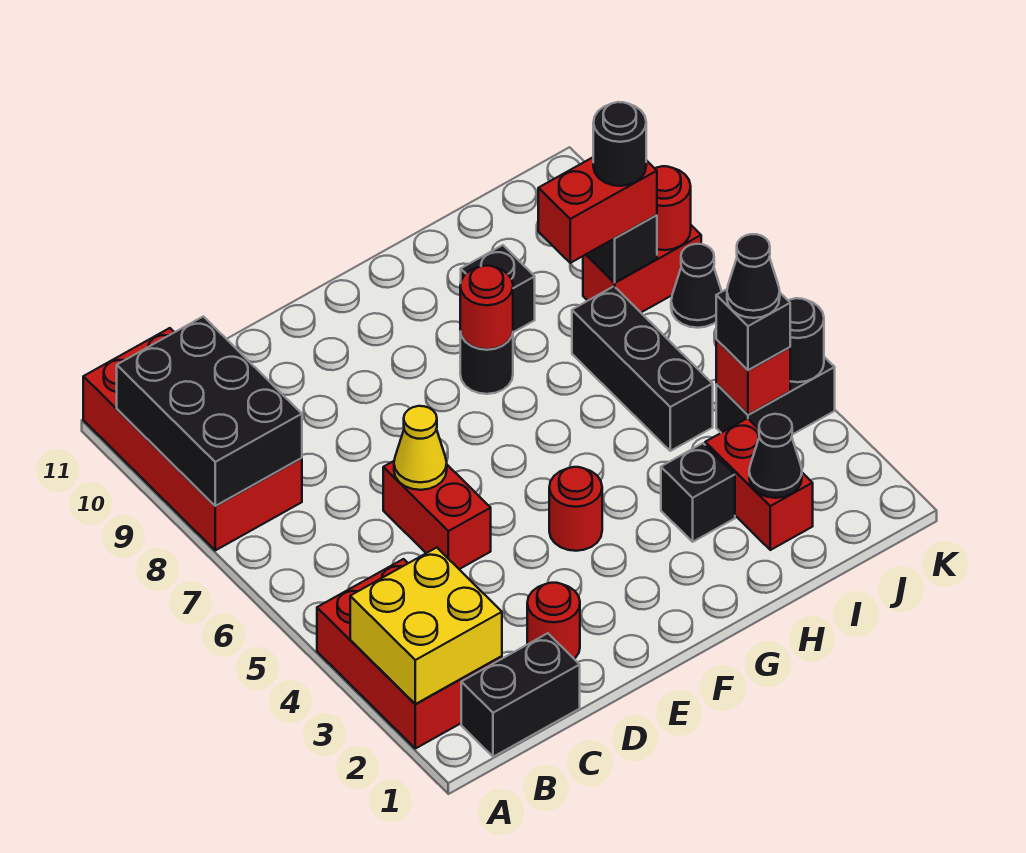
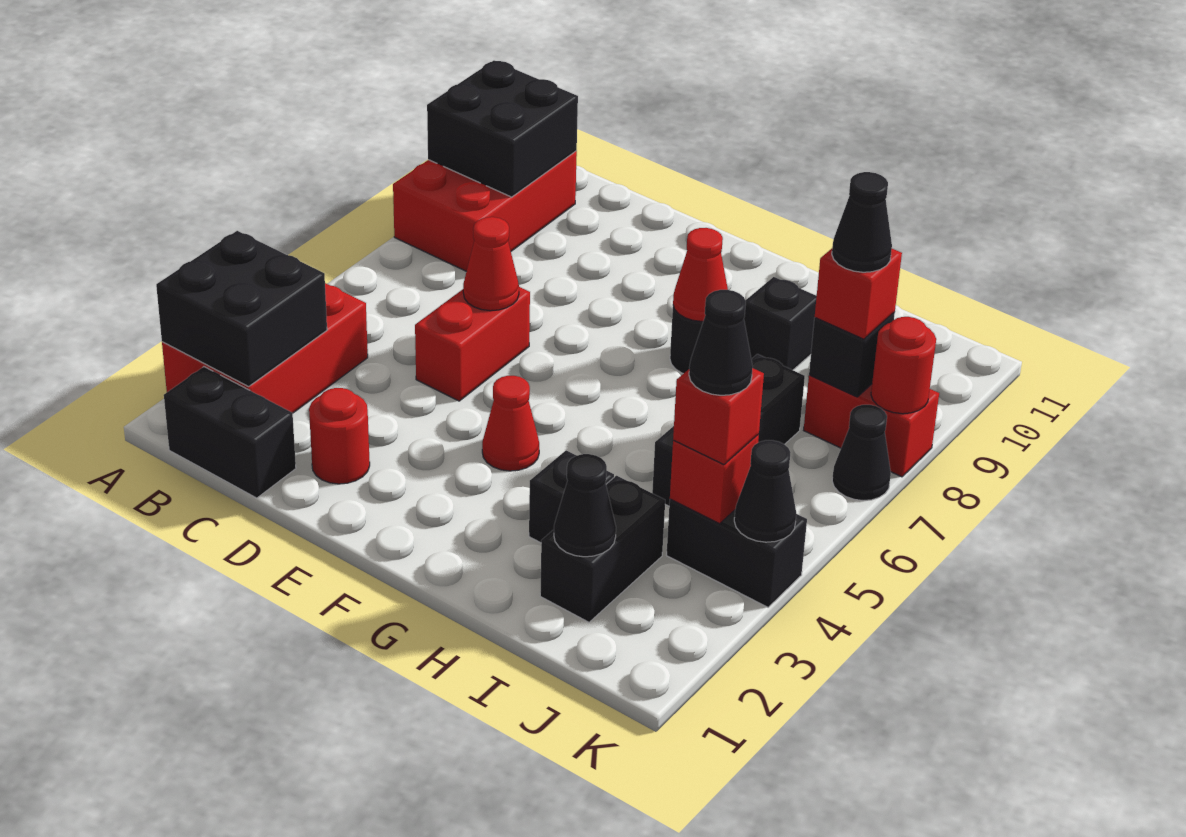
yellow 2x2 brick [350,548,502,704] -> black 2x2 brick [156,231,327,387]
red 2x4 brick [83,328,302,550] -> red 2x3 brick [393,151,577,271]
black 2x3 brick [117,316,302,506] -> black 2x2 brick [427,61,578,197]
yellow 1x1 cone [394,406,447,490] -> red 1x1 cone [463,217,519,311]
red 1x1 round brick [549,467,602,551] -> red 1x1 cone [482,376,539,471]
red 1x1 round brick [460,266,513,349] -> red 1x1 cone [673,228,728,321]
red 1x2 brick [705,418,813,550] -> black 1x2 brick [540,476,665,622]
red 1x2 brick [538,157,657,263] -> red 1x1 brick [815,249,902,339]
black 1x1 brick [716,289,790,370] -> red 1x1 brick [673,368,764,465]
black 1x1 round brick [593,102,646,186] -> black 1x1 cone [832,172,892,272]
black 1x1 round brick [788,298,824,382] -> black 1x1 cone [734,440,796,542]

